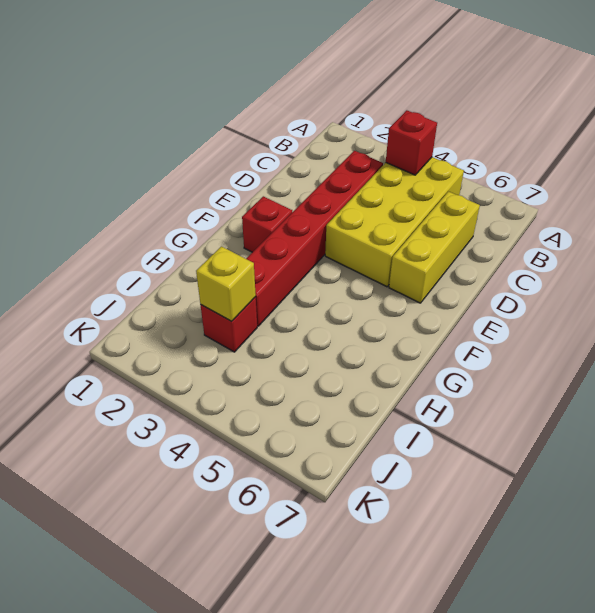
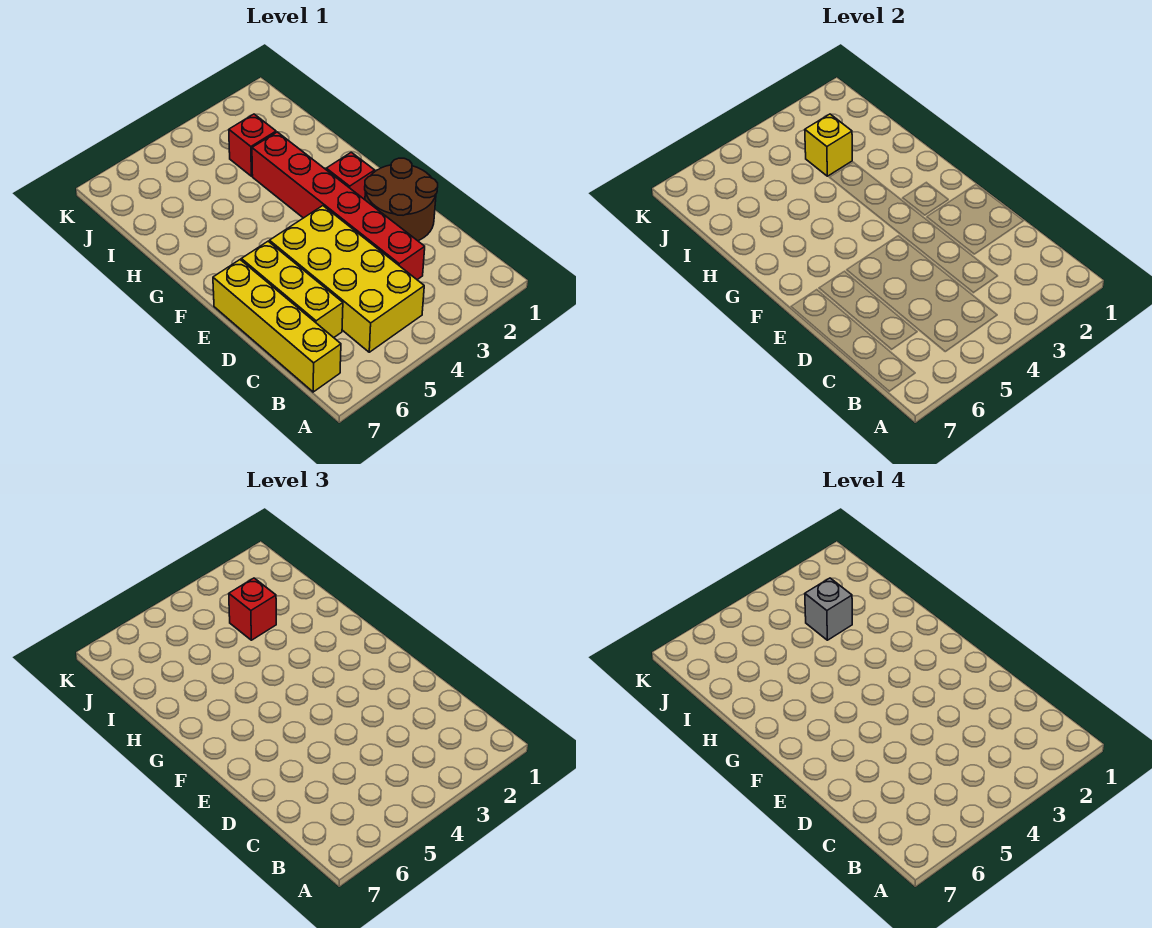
red 1x1 brick [386,110,437,175] -> red 1x1 brick moved to [229,578,276,640]
none -> yellow 1x4 brick [213,260,341,392]
none -> brown 2x2 round brick [365,158,438,241]
none -> grey 1x1 brick [805,578,852,640]

